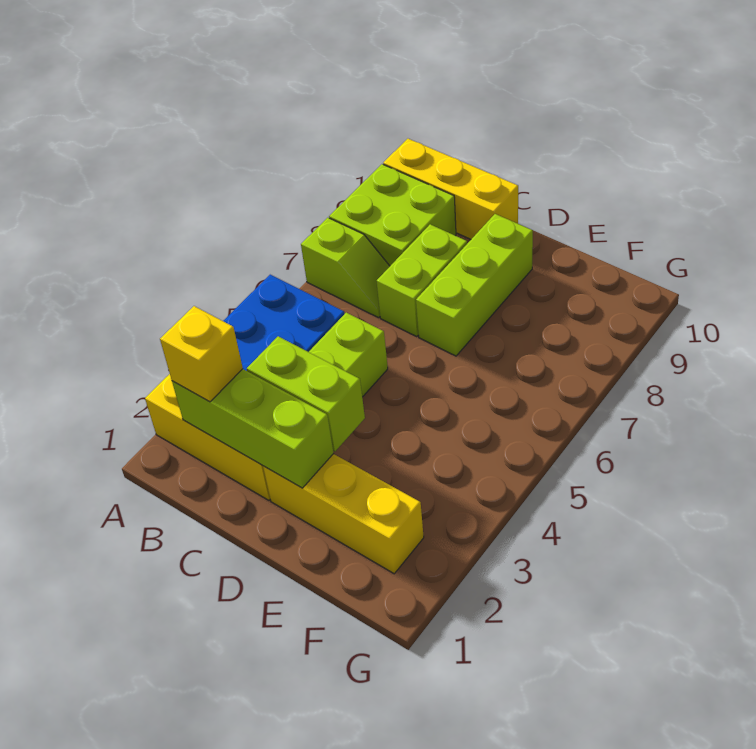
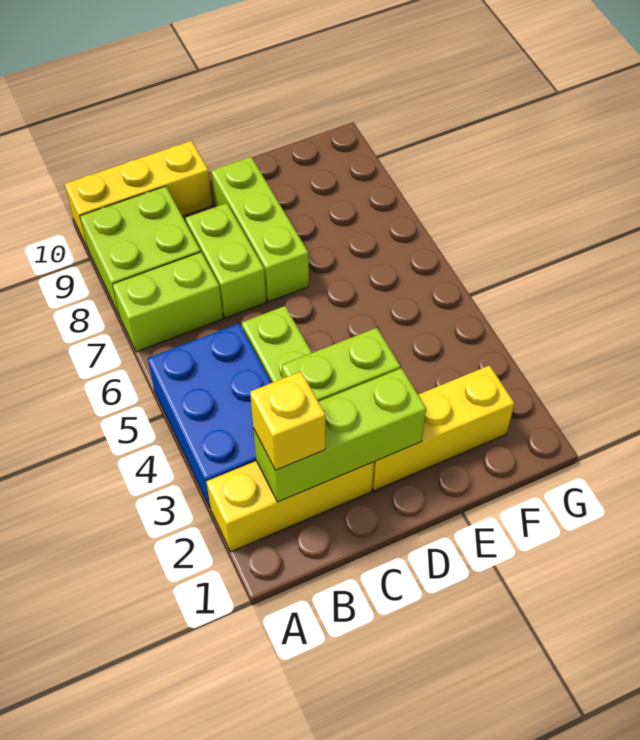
lime 1x2 slope [301,218,390,318] -> lime 1x2 brick [112,252,223,352]

